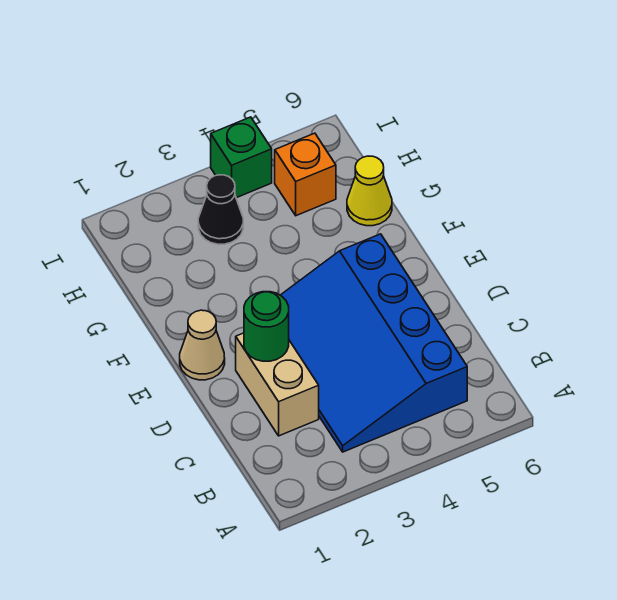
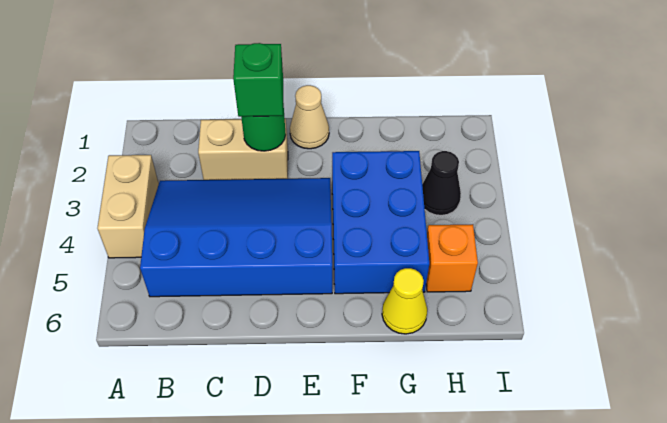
none -> tan 1x2 brick [98,155,159,258]
none -> blue 2x3 brick [332,151,429,294]
green 1x1 brick [211,117,272,198] -> green 1x1 brick moved to [233,43,283,117]

